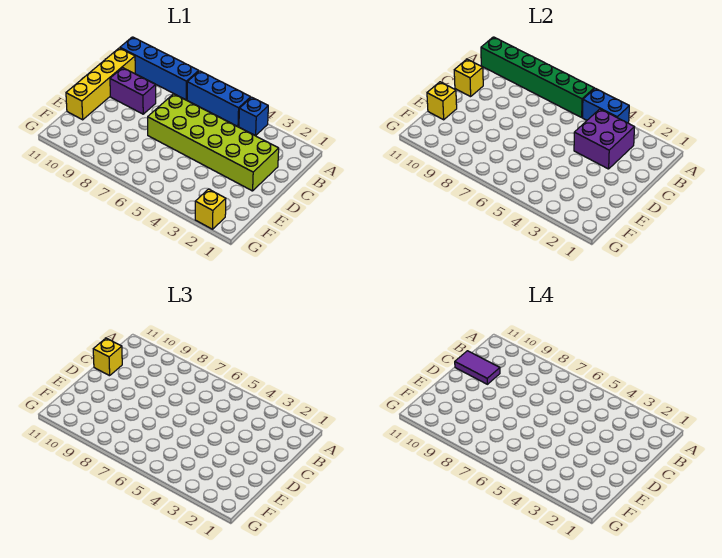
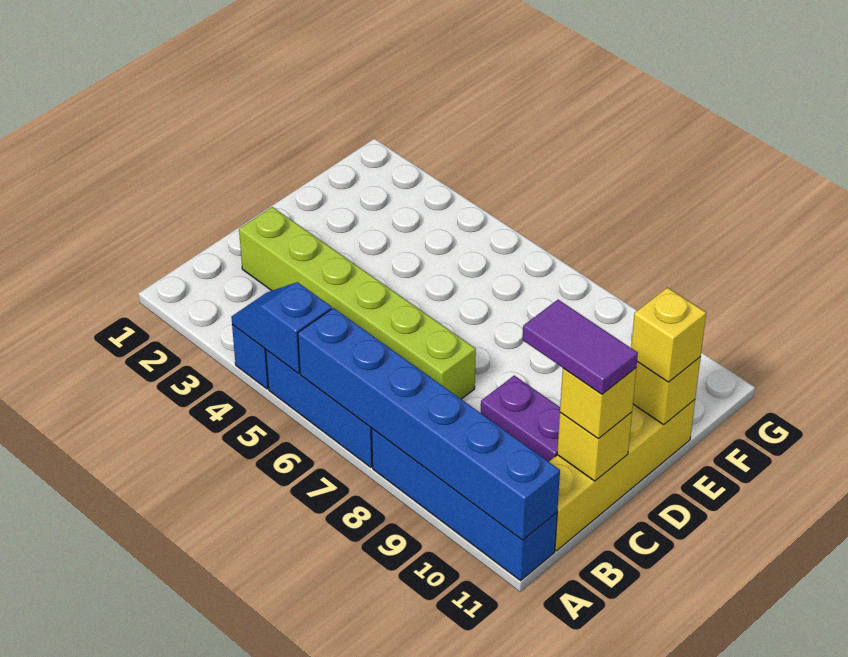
blue 1x2 brick [583,88,629,123] -> blue 1x2 slope [231,282,332,374]
green 1x6 brick [481,37,594,117] -> blue 1x6 brick [298,308,560,540]
purple 2x2 brick [574,109,635,169] -> none
lime 2x6 brick [148,94,279,191] -> lime 1x6 brick [239,207,476,399]
yellow 1x1 brick [195,189,226,229] -> yellow 1x1 brick moved to [631,288,706,382]

